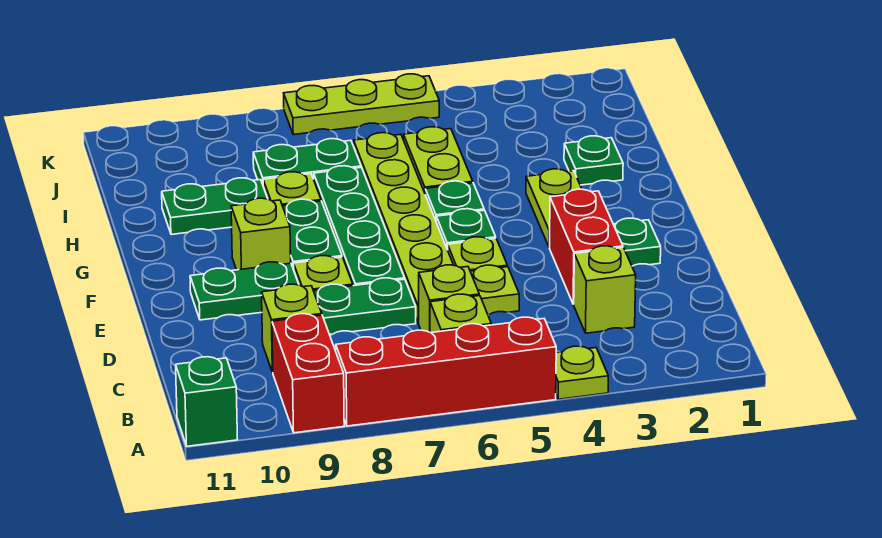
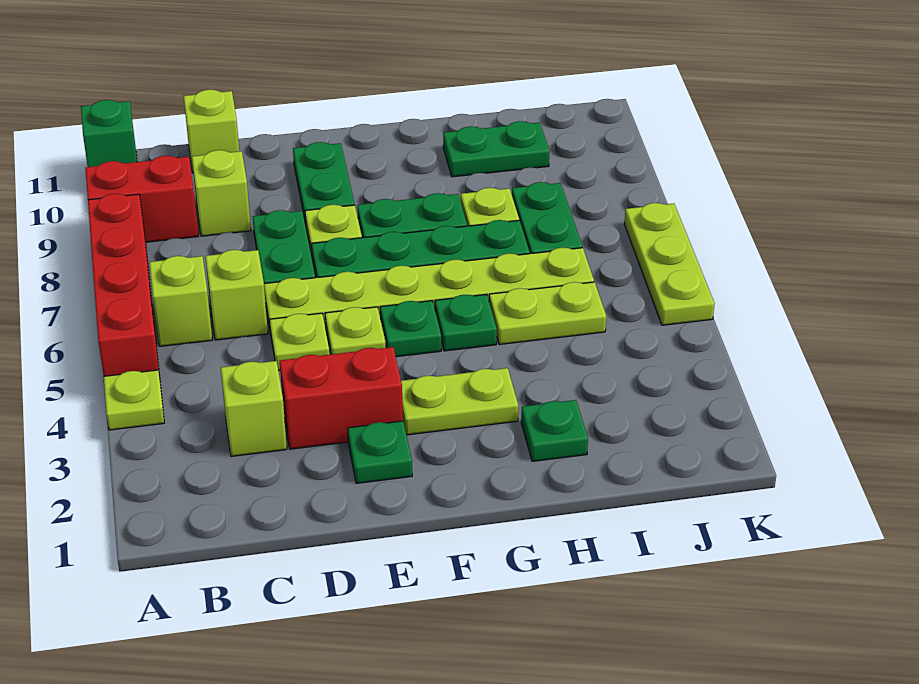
lime 1x1 brick [231,198,291,270] -> lime 1x1 brick moved to [184,90,239,173]
green 1x2 plate [162,178,268,235] -> green 1x2 plate turned to [443,121,549,177]

